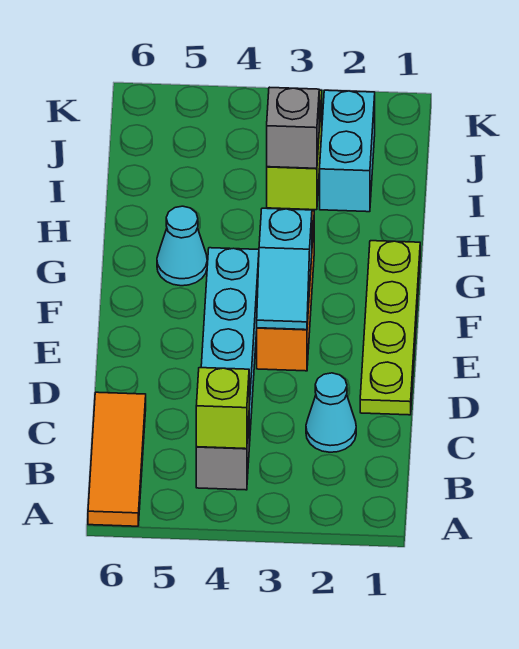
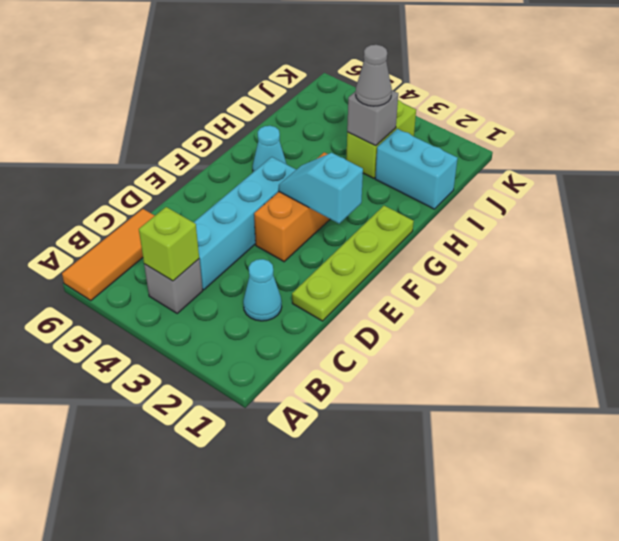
cyan 1x2 slope [257,208,312,330] -> cyan 1x2 slope turned to [279,153,363,223]
cyan 1x2 brick [320,90,375,212] -> cyan 1x2 brick turned to [375,129,458,209]
none -> grey 1x1 cone [356,45,392,106]

